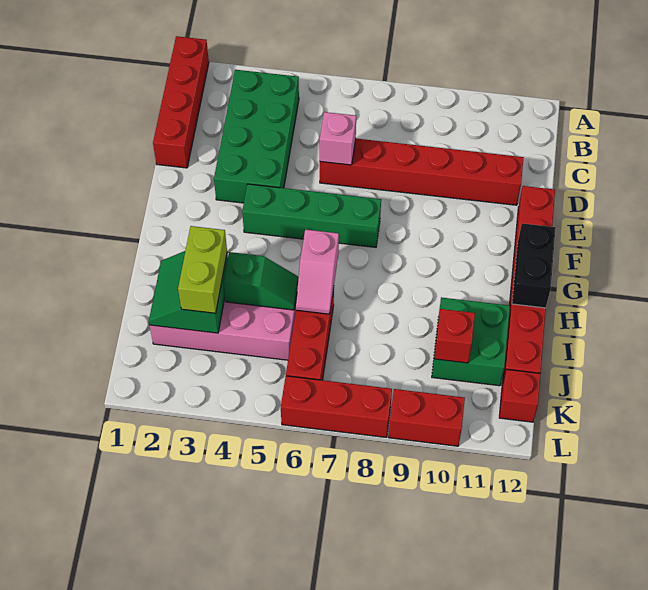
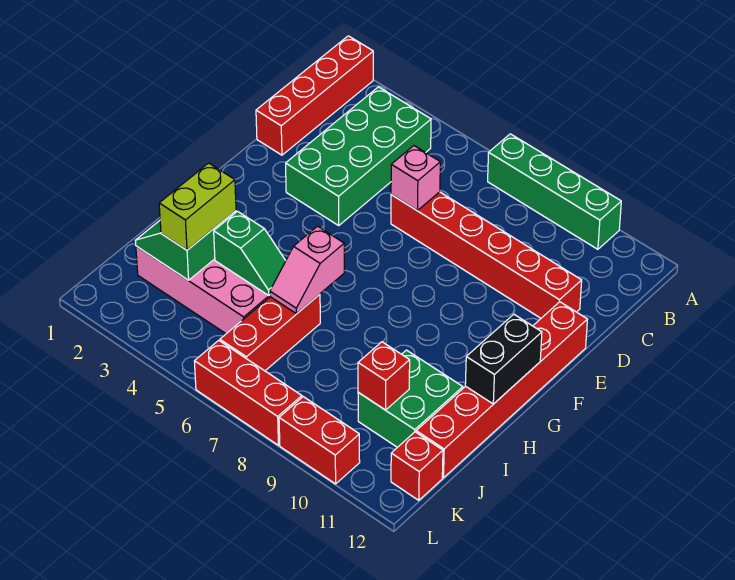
green 1x4 brick [242,184,381,247] -> green 1x4 brick moved to [488,134,621,249]

